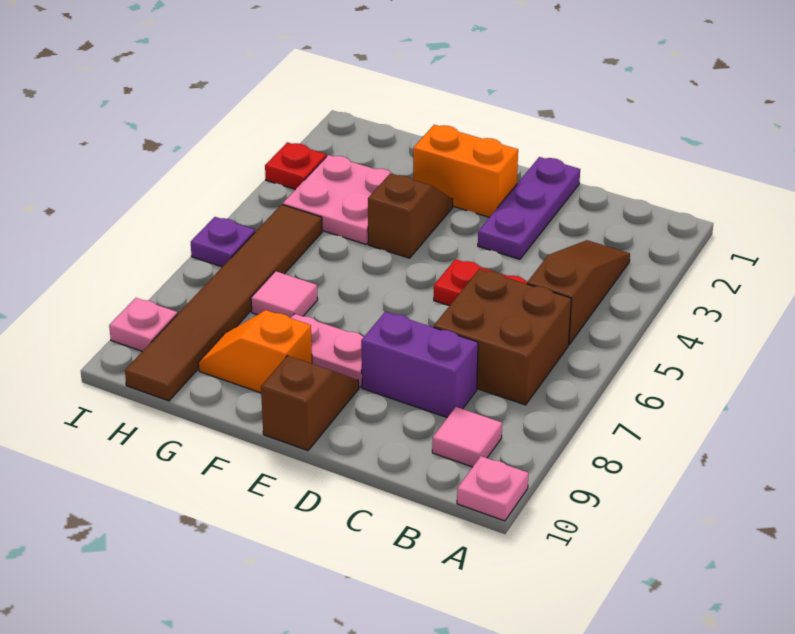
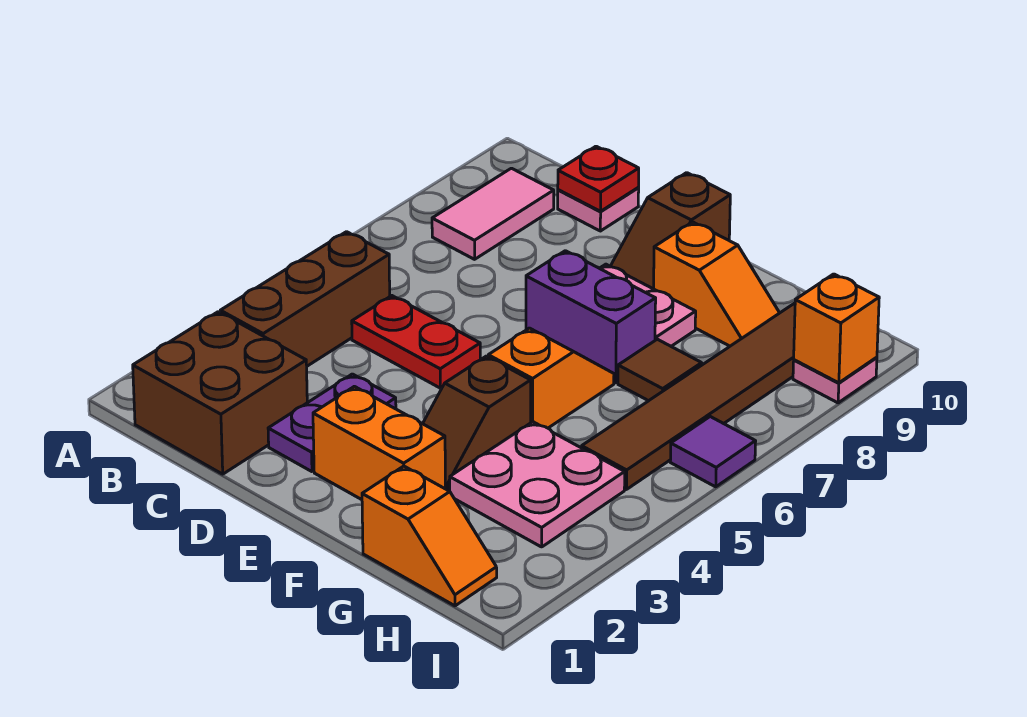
pink 1x1 plate [457,456,529,521] -> pink 1x1 plate moved to [558,188,639,231]
brown 1x3 slope [527,240,630,345] -> brown 1x3 brick [220,232,390,366]
brown 2x2 brick [434,269,571,405] -> brown 2x2 brick moved to [133,312,307,474]
pink 1x1 tile [432,407,502,467] -> pink 1x2 tile [432,168,554,259]
purple 1x2 brick [361,312,478,418] -> purple 1x2 brick moved to [526,251,656,383]
purple 1x3 plate [478,157,580,259] -> purple 1x2 plate [268,374,396,472]
none -> orange 1x2 slope [488,328,614,428]
none -> orange 1x2 slope [362,466,497,606]
pink 1x1 tile [251,271,318,318] -> brown 1x1 tile [618,339,702,401]
red 1x1 plate [265,142,326,189] -> red 1x1 plate moved to [558,146,639,211]
purple 1x1 plate [191,217,255,267] -> purple 1x1 tile [670,417,756,487]
none -> orange 1x1 brick [794,274,879,383]

